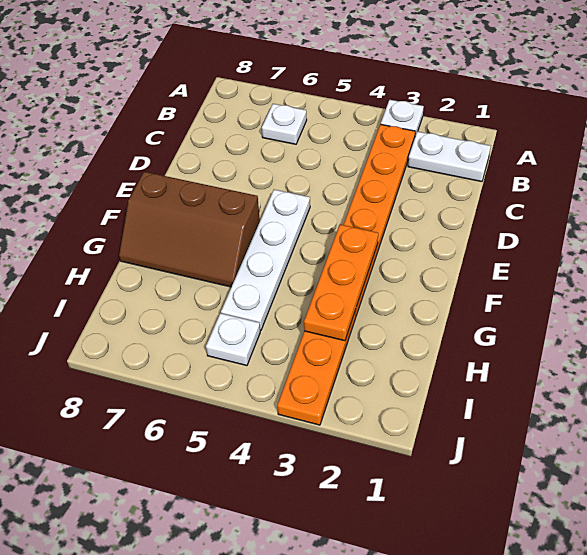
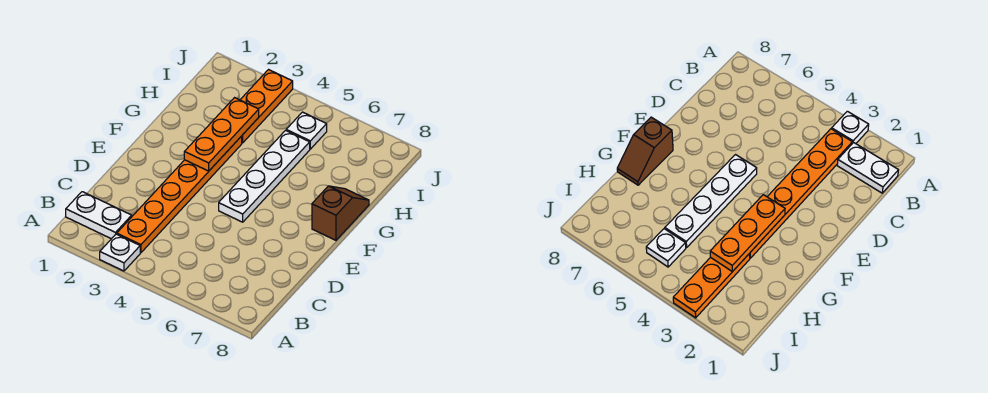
white 1x1 plate [262,104,307,144] -> none
brown 2x3 slope [119,172,260,287] -> brown 1x2 slope [312,186,369,240]

